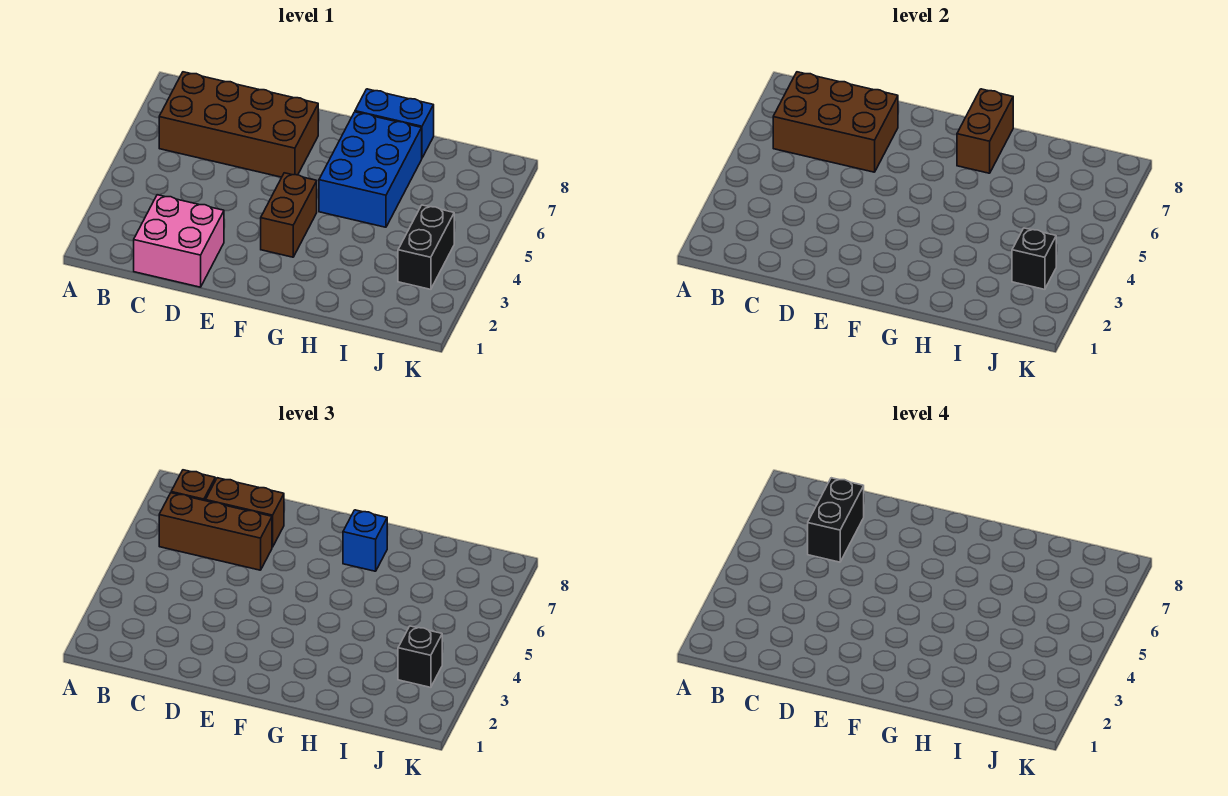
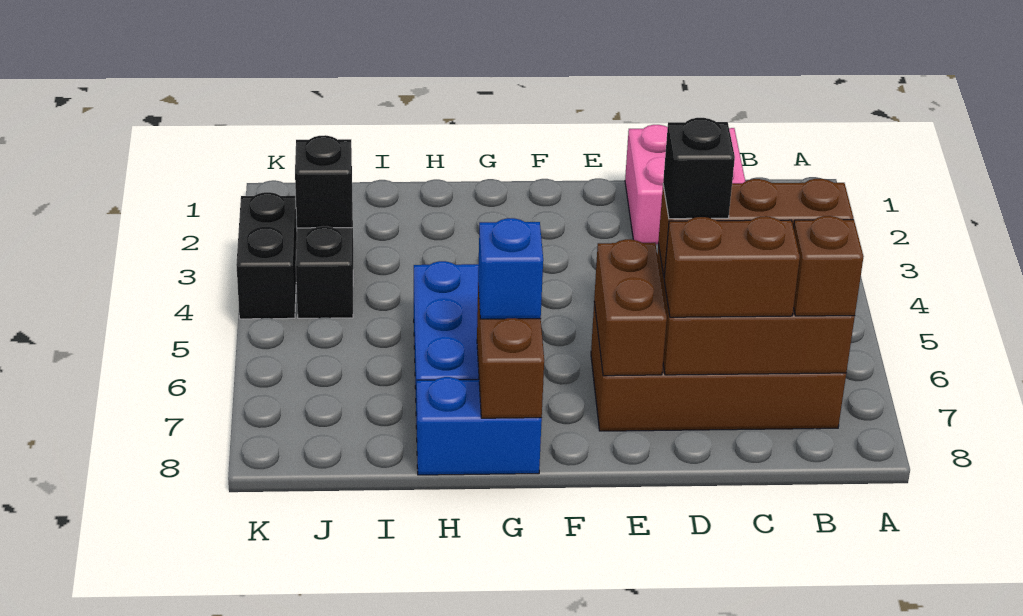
black 1x2 brick [808,478,864,562] -> black 1x2 brick moved to [236,192,297,319]
brown 1x2 brick [261,173,317,257] -> brown 1x2 brick moved to [594,239,667,376]
black 1x1 brick [398,626,442,687] -> black 1x1 brick moved to [663,118,735,219]

